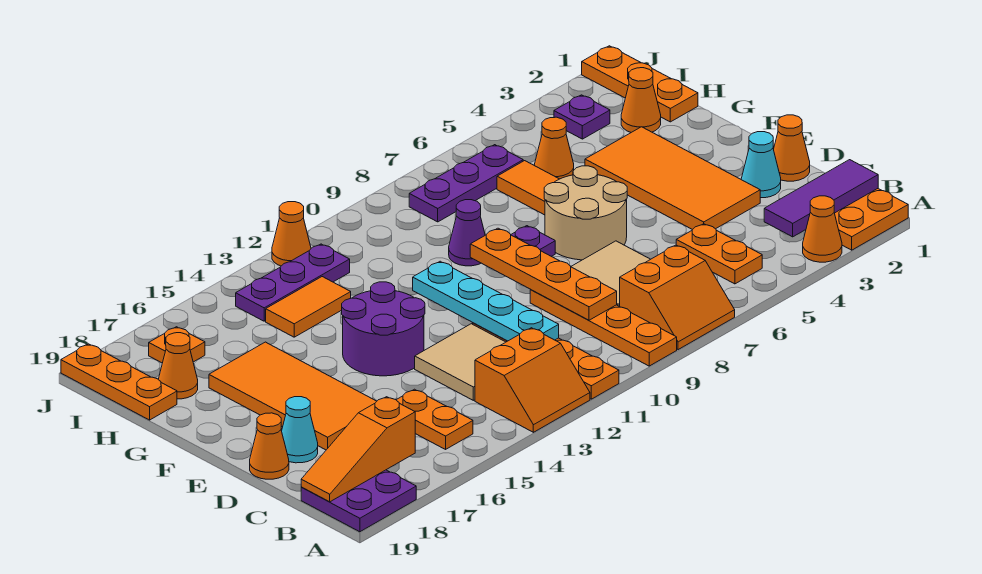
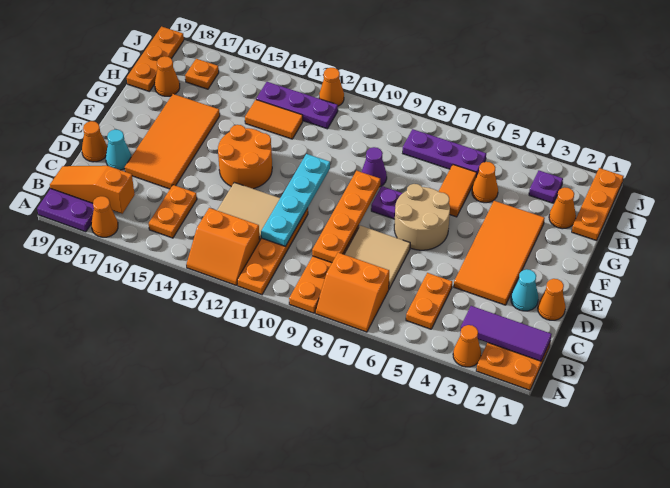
none -> orange 1x1 cone [91,196,118,237]
purple 2x2 round brick [342,282,425,376] -> orange 2x2 round brick [218,125,272,189]

